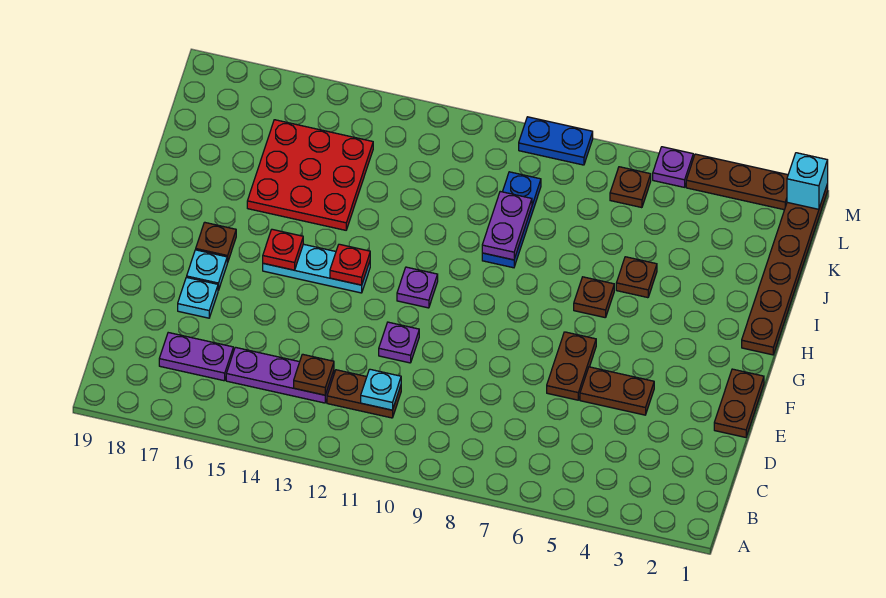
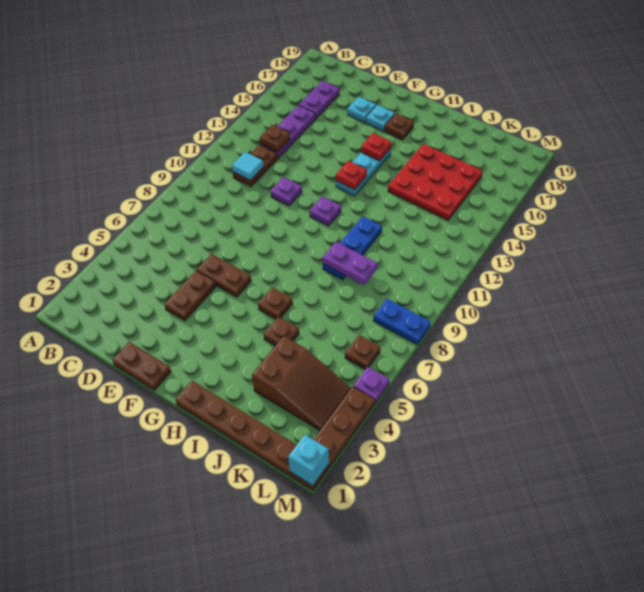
cyan 1x1 plate [361,369,401,410] -> cyan 1x1 tile [232,152,264,180]
blue 1x3 plate [482,172,541,268] -> blue 1x3 plate turned to [323,216,382,280]
none -> brown 2x3 slope [252,336,351,430]
blue 1x2 plate [519,117,593,165] -> blue 1x2 plate turned to [373,299,431,344]

